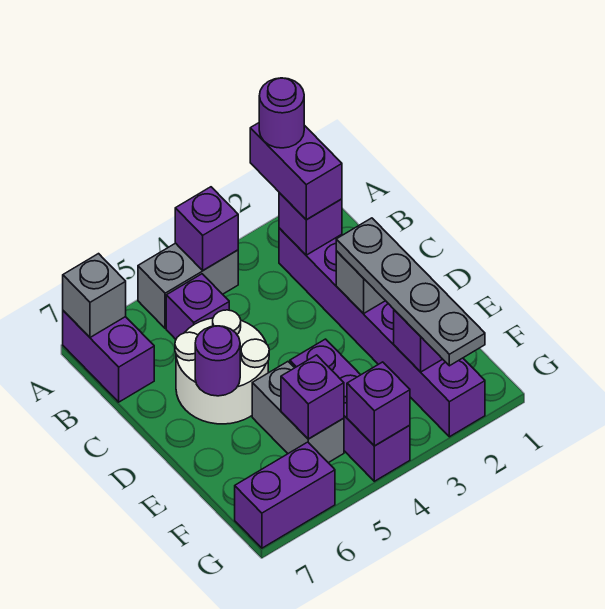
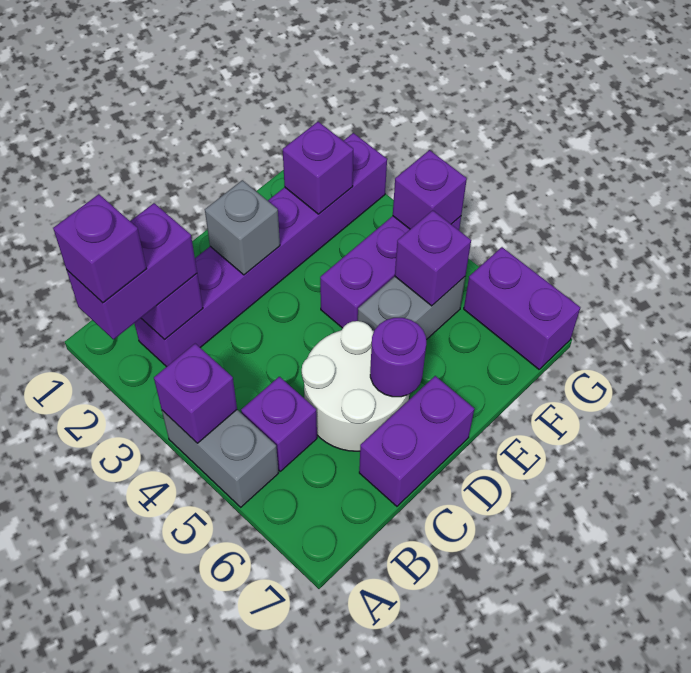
purple 1x1 round brick [259,78,304,148] -> purple 1x1 brick [53,194,146,303]
purple 1x2 brick [63,311,154,402] -> purple 1x2 brick moved to [359,376,474,506]
grey 1x1 brick [63,254,126,337] -> none
grey 1x4 plate [336,218,485,366] -> none

